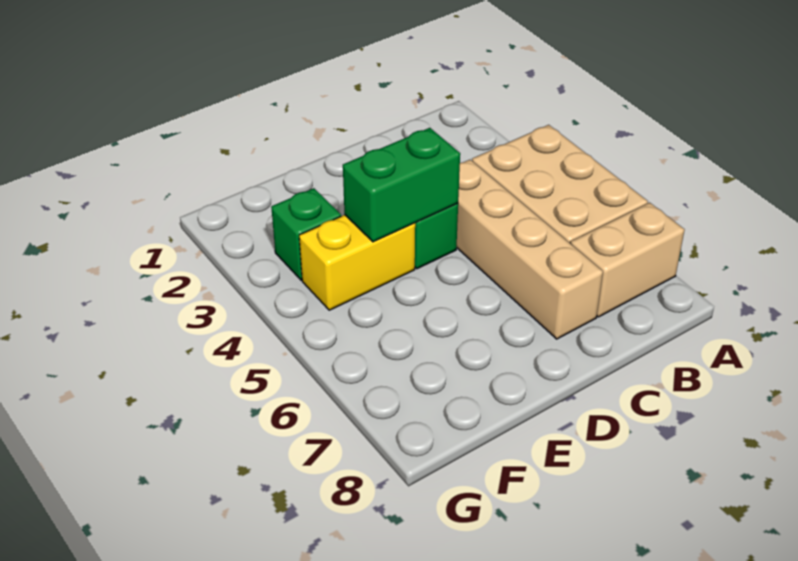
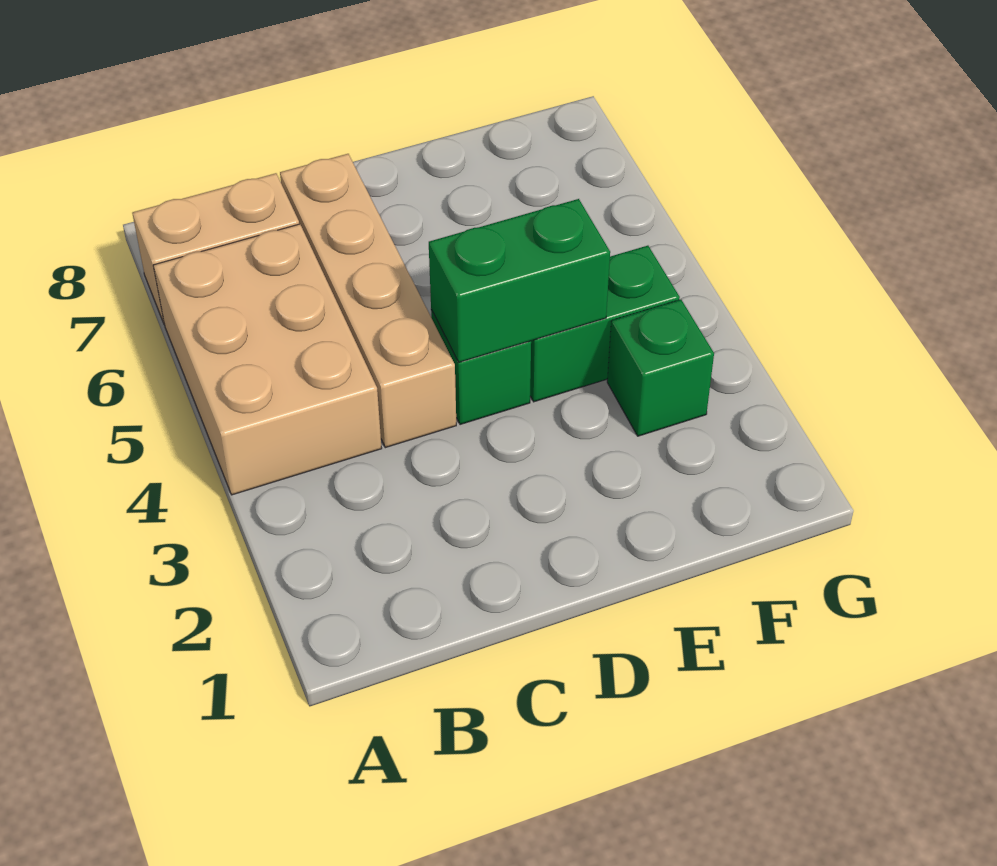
yellow 1x2 brick [299,215,415,310] -> green 1x2 brick [530,246,680,402]

